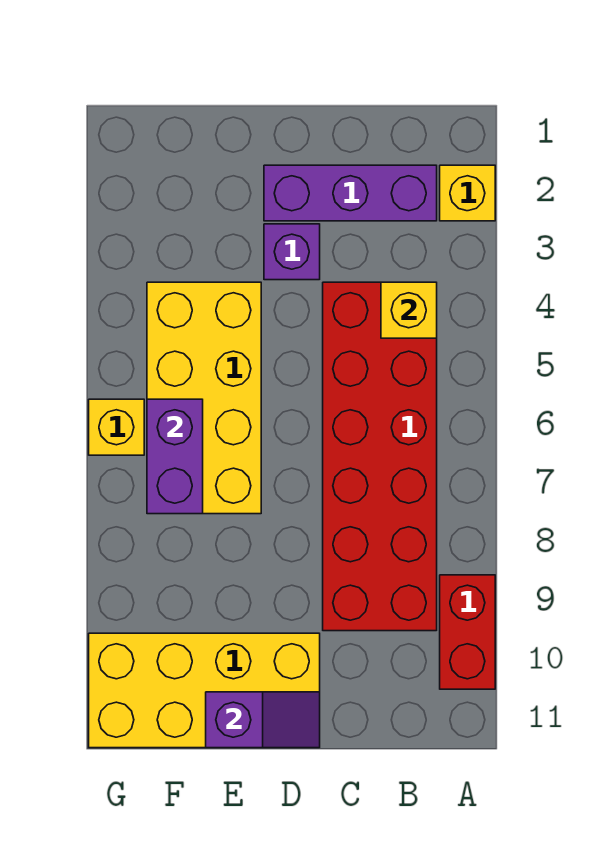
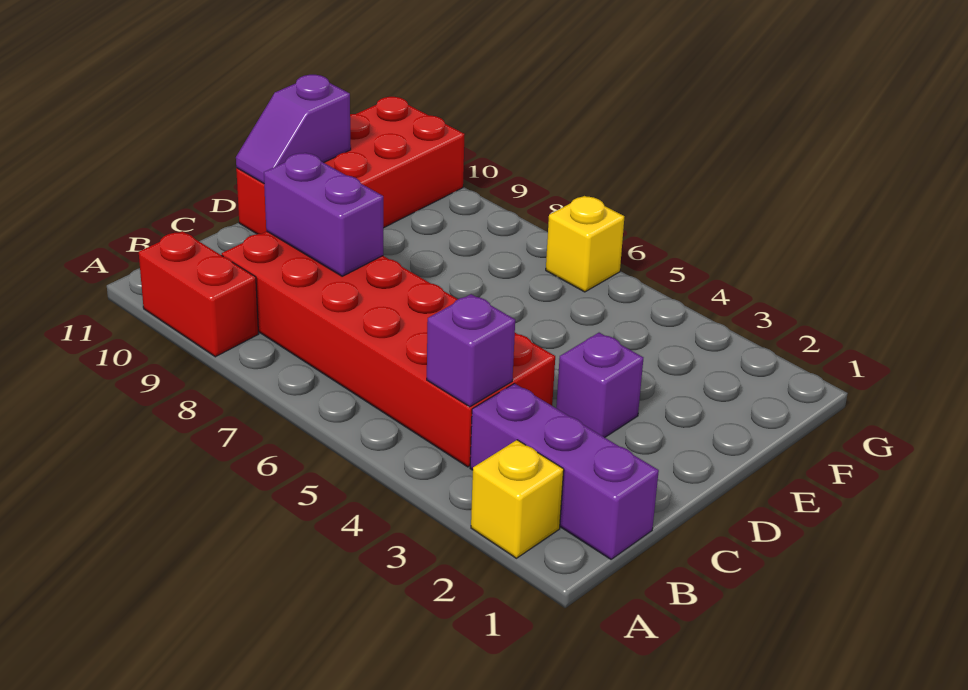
purple 1x3 brick [264,165,437,221] -> purple 1x3 brick turned to [470,383,659,559]
yellow 1x1 brick [381,282,437,338] -> purple 1x1 brick [427,294,515,407]
yellow 2x4 brick [89,633,320,748] -> red 2x4 brick [236,97,465,234]
yellow 2x4 brick [147,282,261,514] -> none
purple 1x2 brick [147,399,203,514] -> purple 1x2 brick moved to [264,153,383,276]

